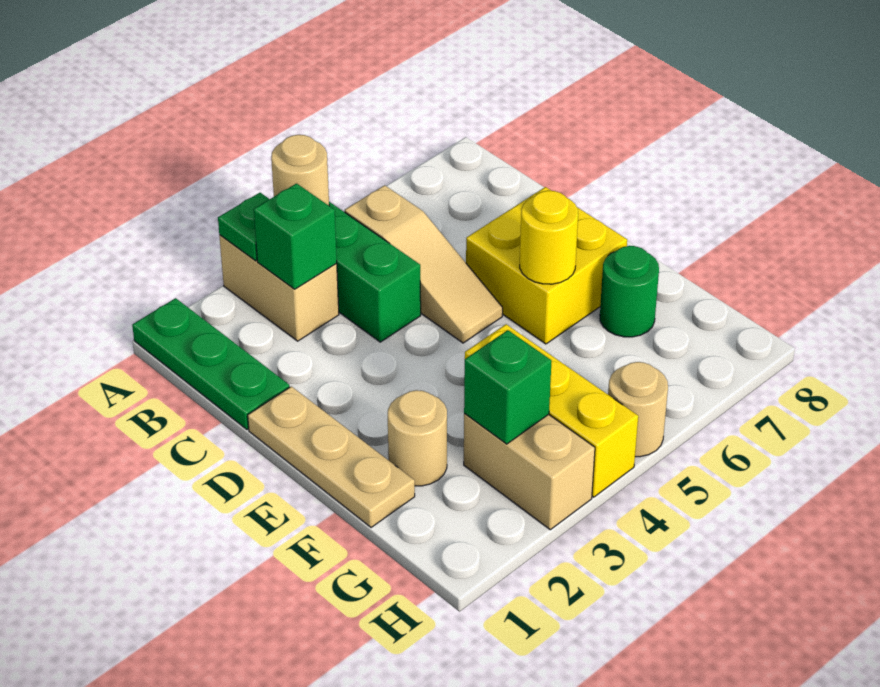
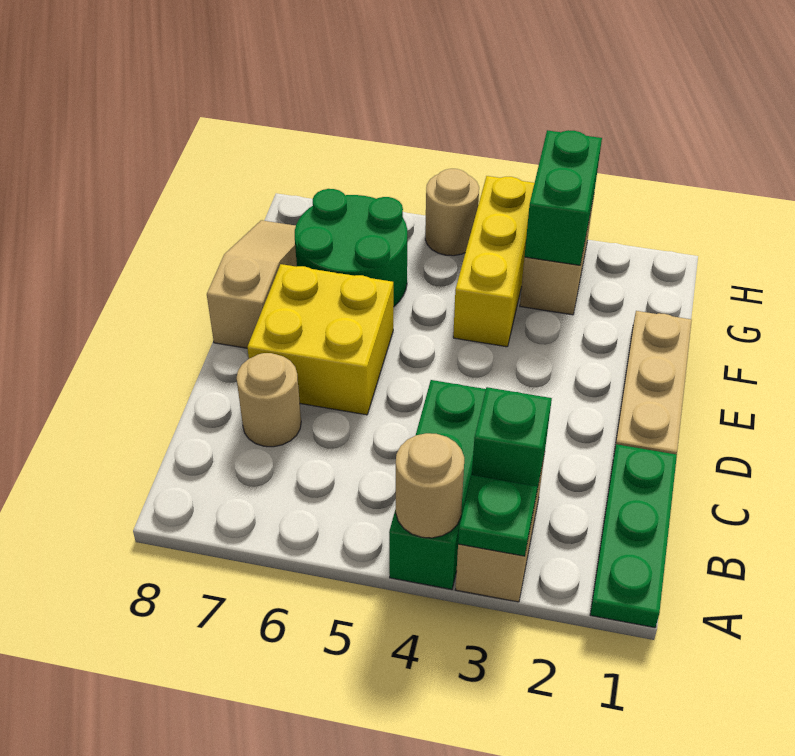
tan 1x3 slope [345,185,503,343] -> tan 1x3 slope moved to [207,220,297,348]
yellow 1x1 round brick [520,191,578,284] -> none
tan 1x1 round brick [388,390,447,486] -> tan 1x1 round brick moved to [236,353,301,447]
green 1x1 round brick [600,246,659,337] -> green 2x2 round brick [295,189,407,307]
green 1x1 brick [464,330,551,444] -> green 1x2 brick [525,130,602,265]

